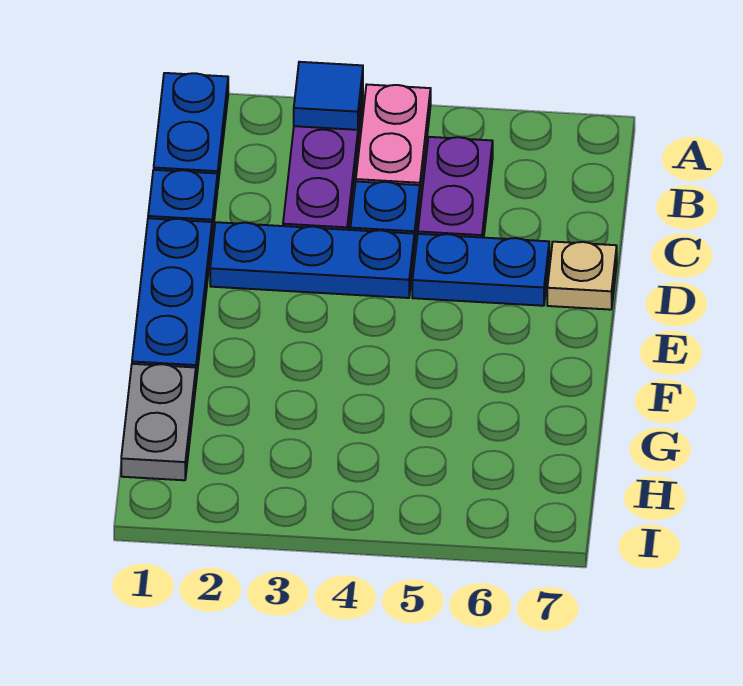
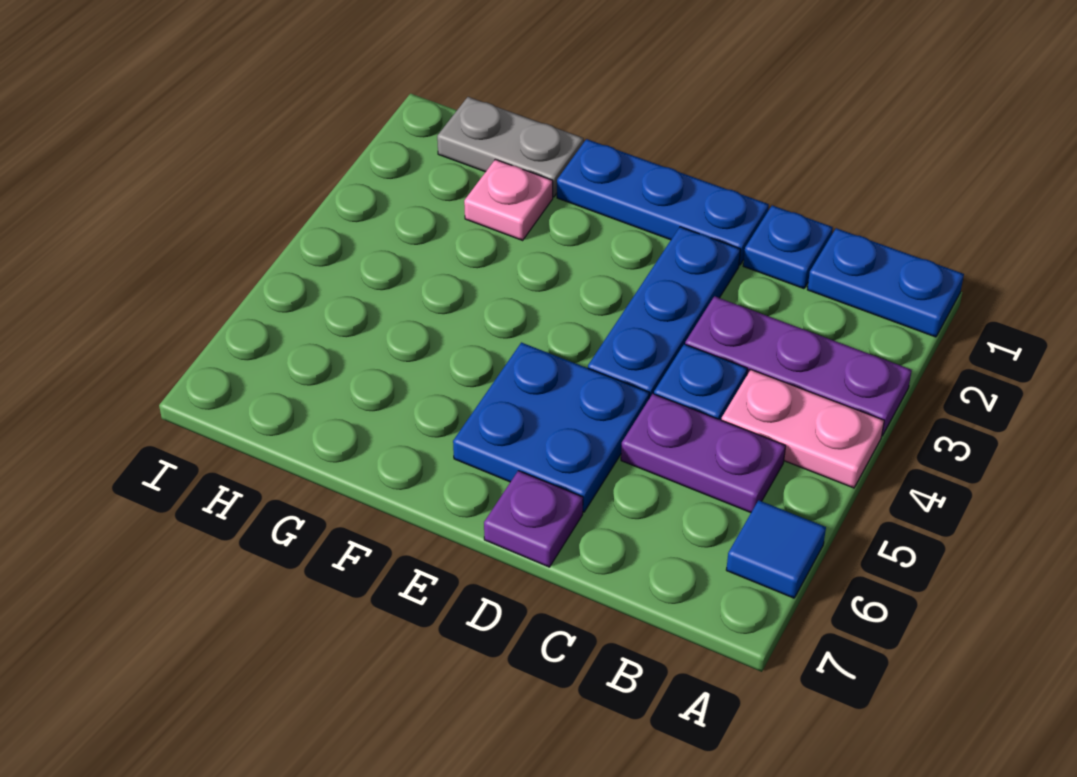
blue 1x1 tile [294,62,363,130] -> blue 1x1 tile moved to [726,500,826,598]
blue 1x2 plate [412,234,549,306] -> blue 2x2 plate [453,342,649,512]
tan 1x1 plate [547,242,617,310] -> purple 1x1 plate [484,471,583,567]
none -> pink 1x1 plate [464,159,553,240]

